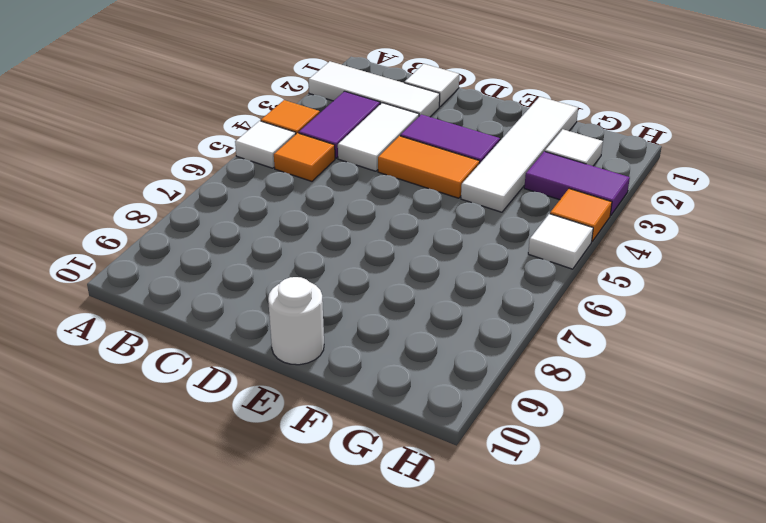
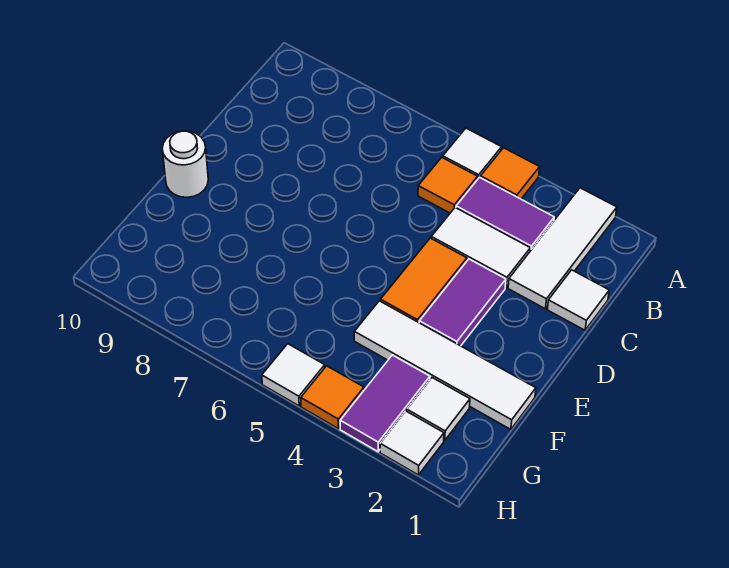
none -> white 1x1 tile [380,411,444,475]

